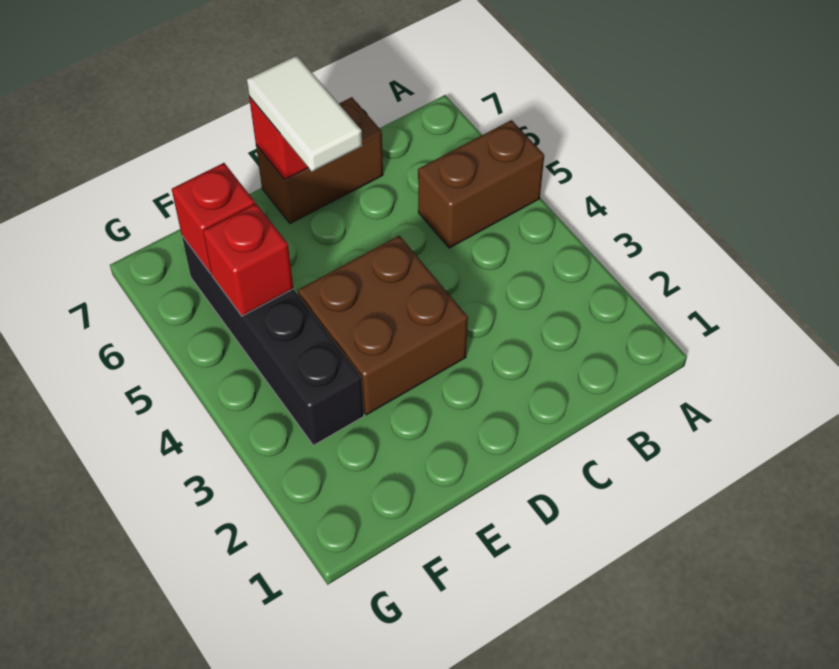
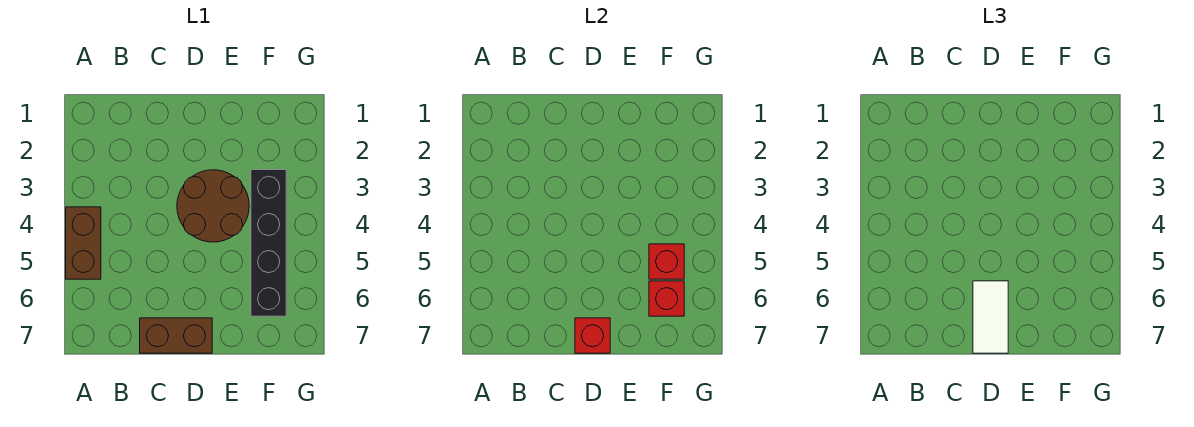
brown 1x2 brick [418,120,544,248] -> brown 1x2 brick turned to [66,207,101,279]
brown 2x2 brick [298,236,468,415] -> brown 2x2 round brick [177,170,249,242]

